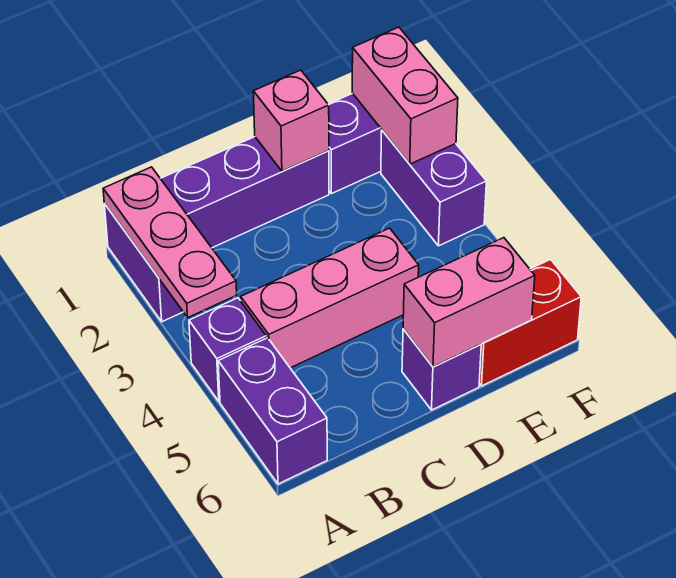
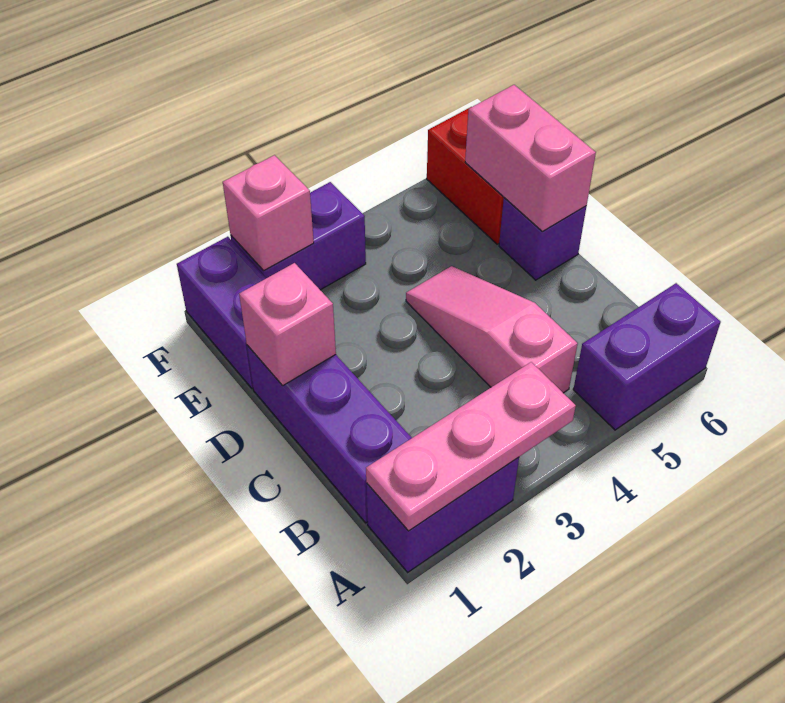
purple 1x1 brick [189,298,266,401] -> none
pink 1x3 brick [241,228,419,368] -> pink 1x3 slope [406,266,578,393]
pink 1x2 brick [352,27,458,164] -> pink 1x1 brick [223,155,314,271]

